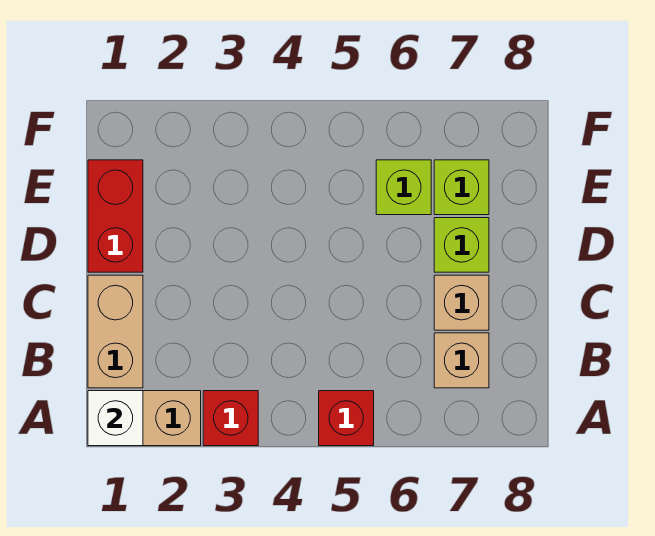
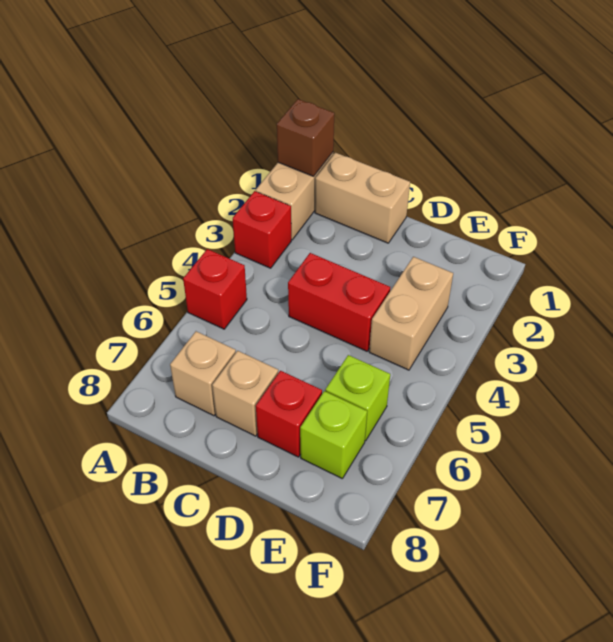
white 1x1 brick [88,391,143,446] -> brown 1x1 brick [277,99,334,176]
red 1x2 brick [88,160,143,272] -> red 1x2 brick moved to [288,253,390,351]
lime 1x1 brick [434,218,489,272] -> red 1x1 brick [256,371,322,457]
none -> tan 1x2 brick [369,257,453,370]

